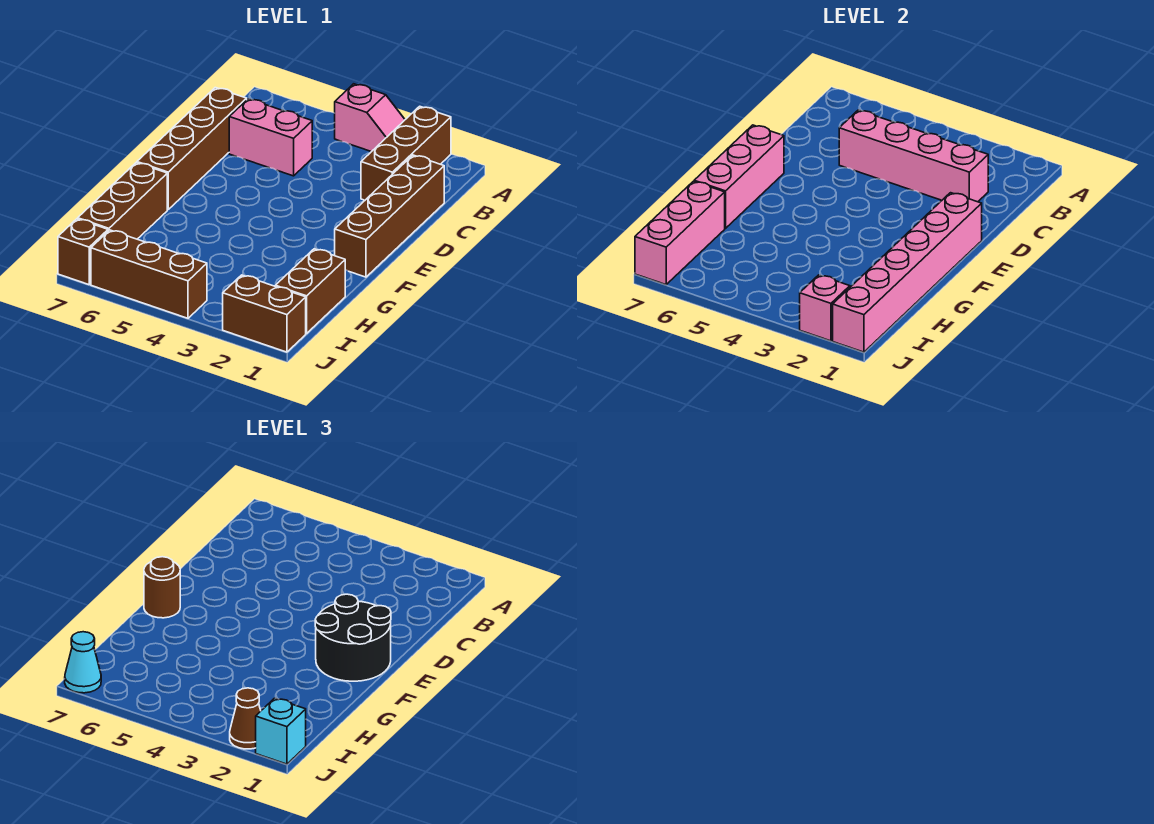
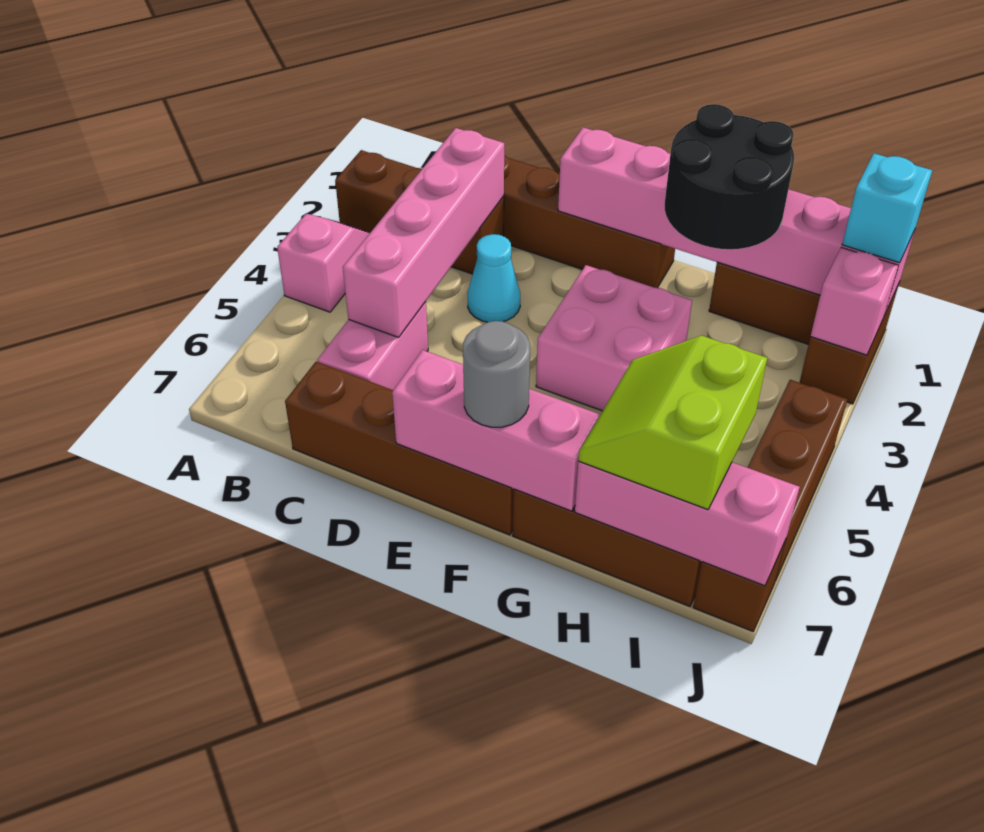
black 2x2 round brick [315,594,391,681] -> black 2x2 round brick moved to [665,104,794,249]
none -> pink 2x2 brick [536,265,692,411]
brown 1x1 round brick [144,557,180,618] -> grey 1x1 round brick [463,321,530,427]
none -> lime 2x2 slope [578,336,767,510]
brown 1x1 cone [230,688,261,749] -> none
cyan 1x1 cone [65,632,101,693] -> cyan 1x1 cone moved to [467,234,520,322]

